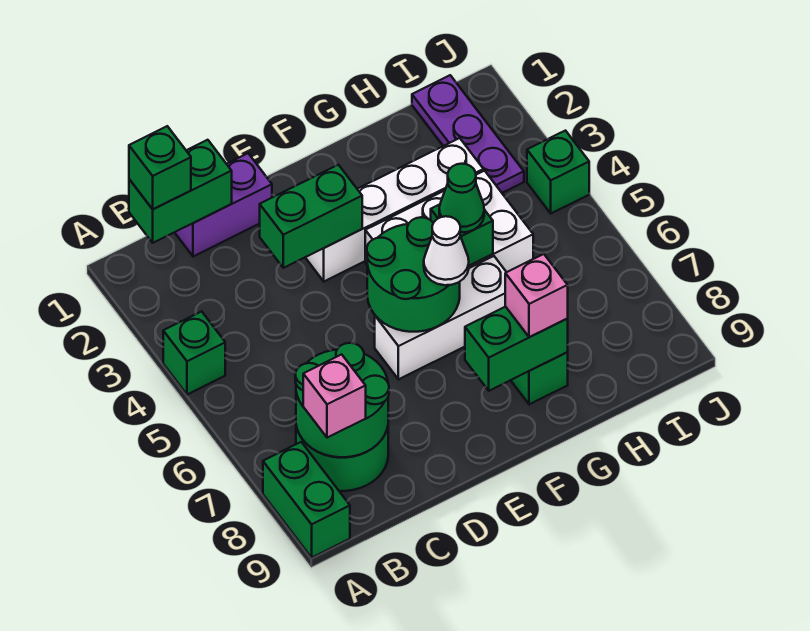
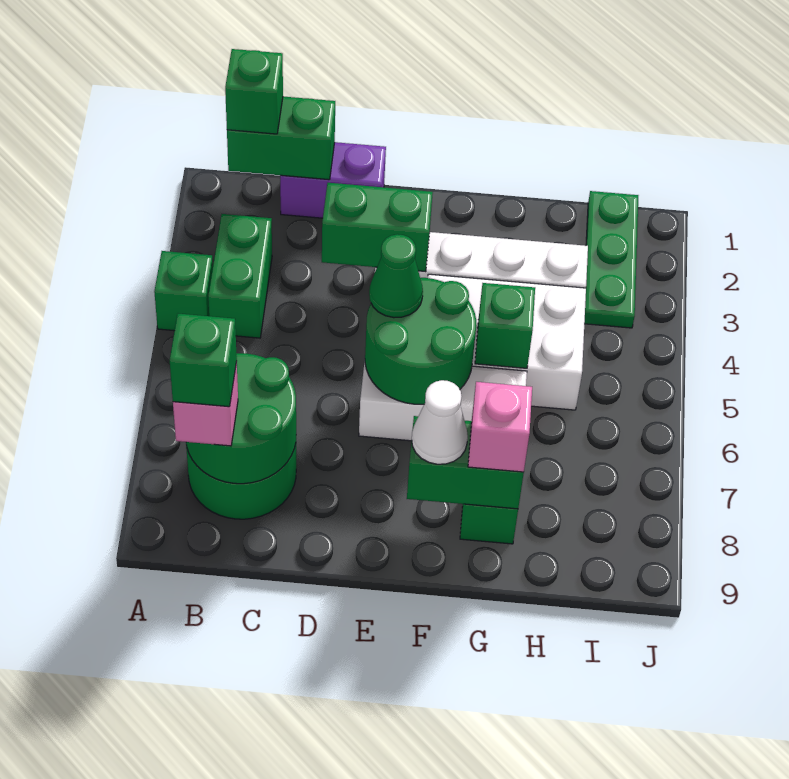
green 1x2 brick [263,442,350,557] -> green 1x2 brick moved to [208,214,272,338]
white 1x1 cone [424,216,469,285] -> white 1x1 cone moved to [412,380,468,464]
green 1x1 cone [439,164,484,233] -> green 1x1 cone moved to [369,234,423,318]
purple 1x3 plate [412,75,524,193] -> green 1x3 plate [584,191,638,328]
green 1x1 brick [527,131,589,213] -> green 1x1 brick moved to [170,314,237,407]

